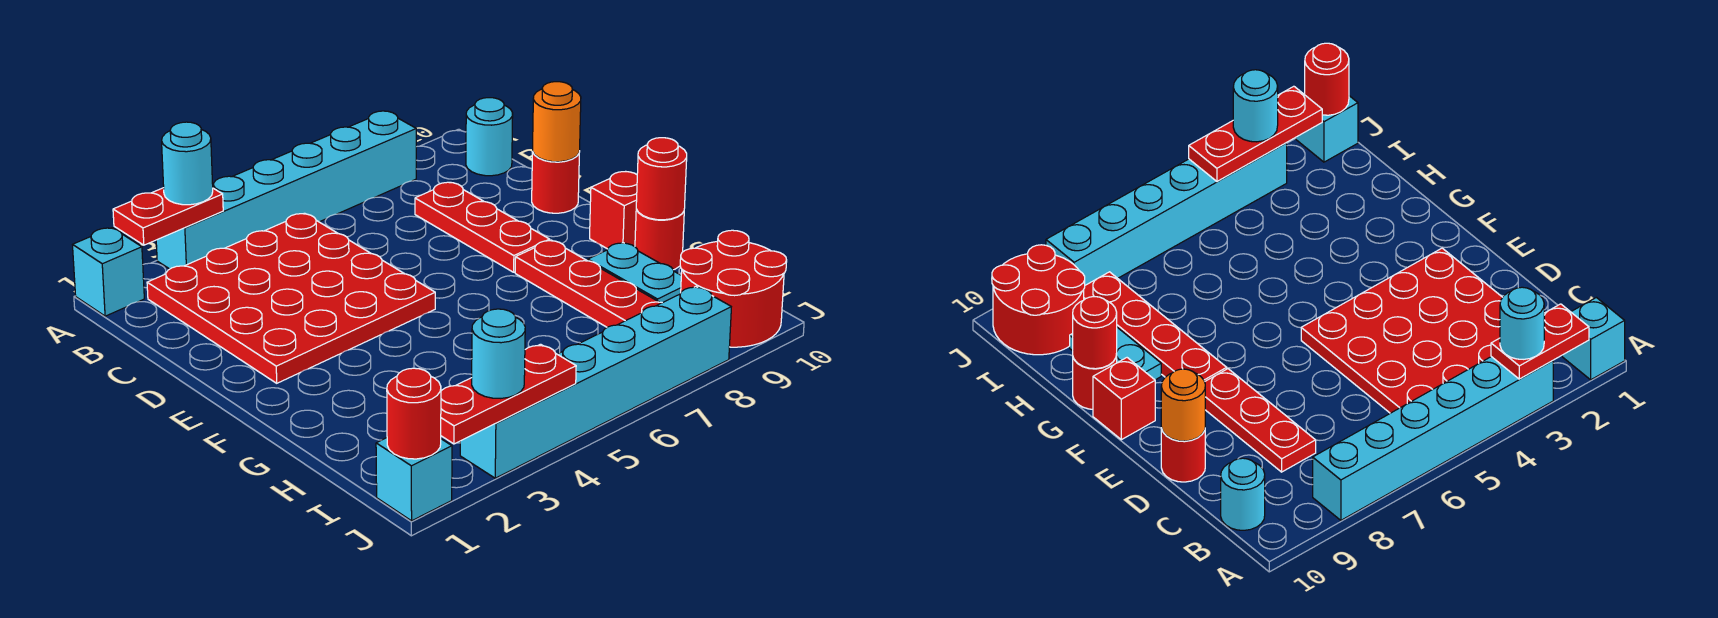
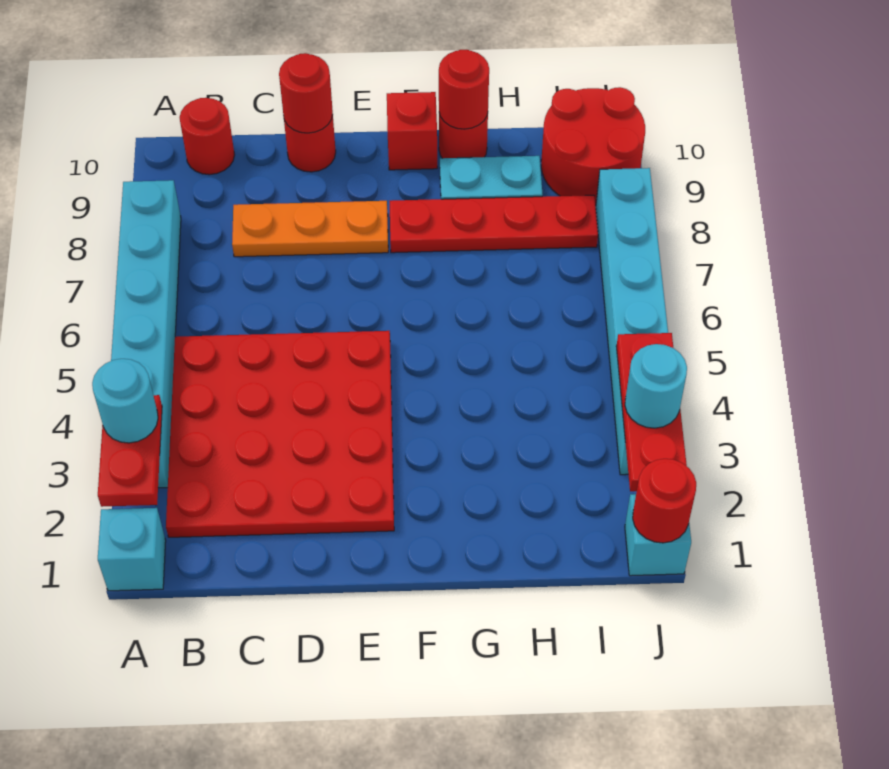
cyan 1x1 round brick [466,98,513,176] -> red 1x1 round brick [180,98,235,175]
red 1x3 plate [415,182,550,272] -> orange 1x3 plate [232,201,388,257]
orange 1x1 round brick [533,82,581,162] -> red 1x1 round brick [279,53,333,133]

